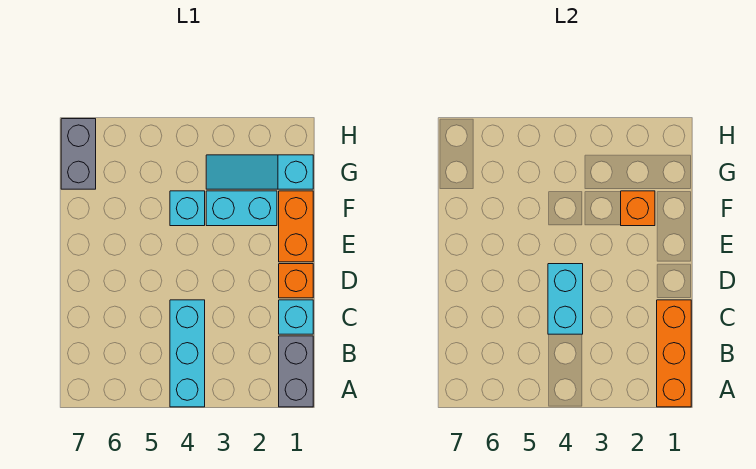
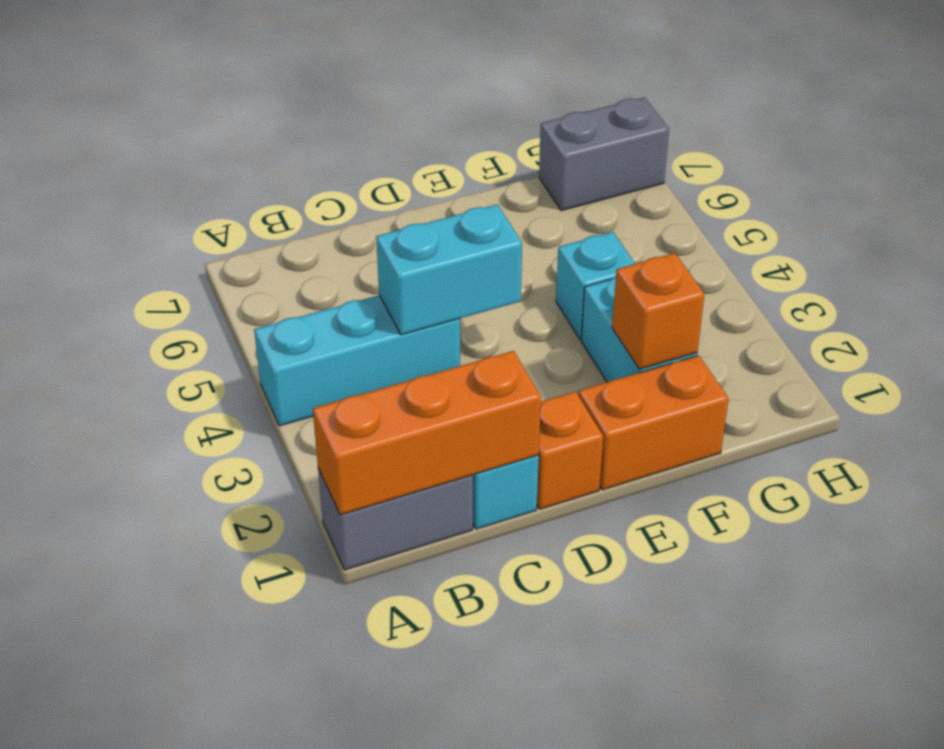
cyan 1x3 slope [206,155,313,189] -> none

